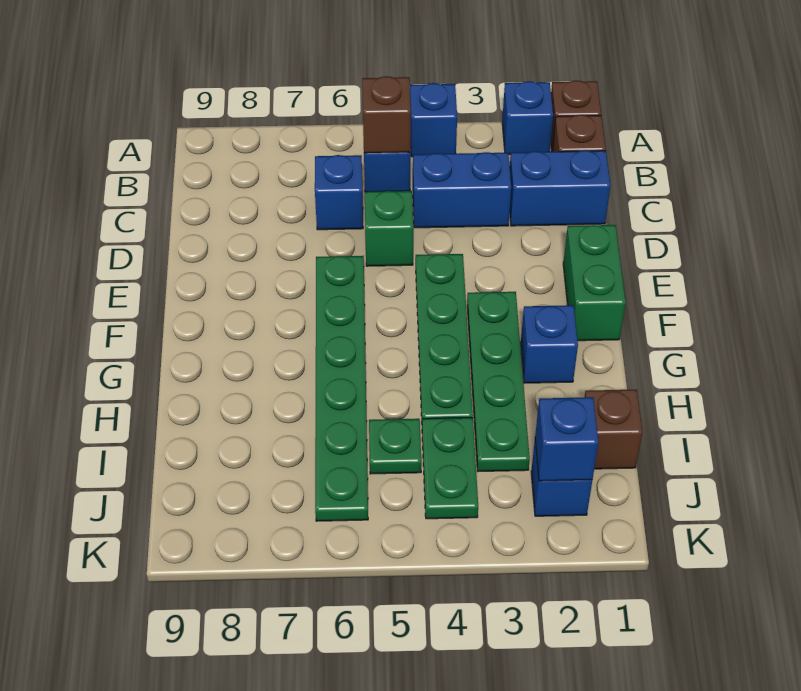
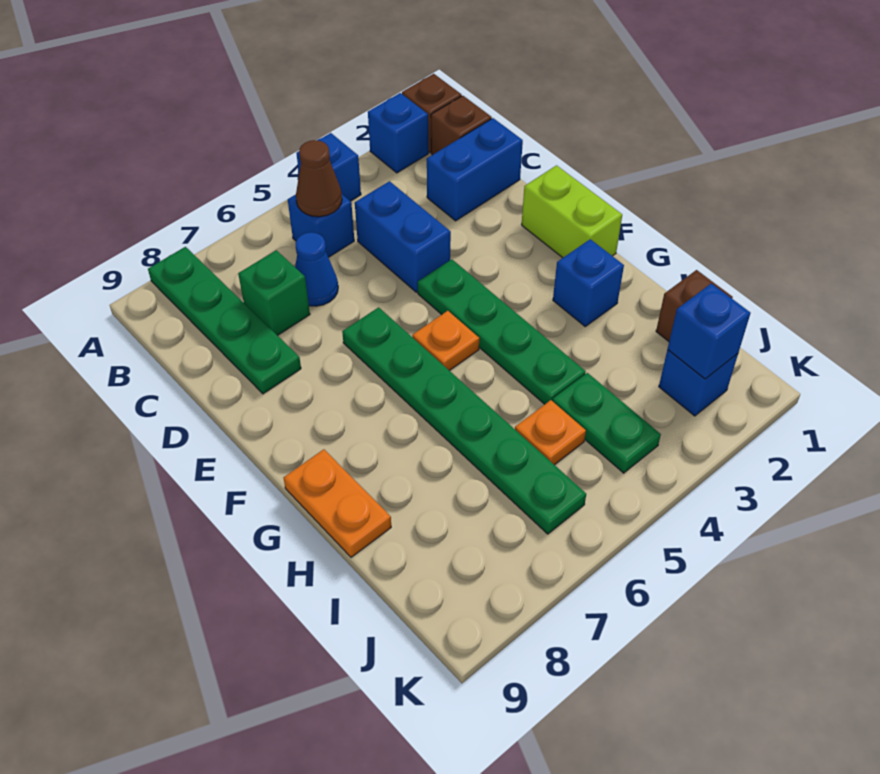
brown 1x1 brick [362,76,411,153] -> brown 1x1 cone [296,140,342,217]
blue 1x2 brick [413,152,511,228] -> blue 1x2 brick turned to [355,181,451,292]
blue 1x1 brick [315,155,363,230] -> blue 1x1 cone [295,232,338,306]
green 1x1 brick [365,191,413,266] -> green 1x1 brick moved to [238,250,310,336]
green 1x2 brick [563,225,626,341] -> lime 1x2 brick [522,165,622,258]
green 1x4 plate [467,292,530,472] -> green 1x4 plate moved to [148,247,301,394]
none -> orange 1x1 plate [412,311,479,371]
none -> orange 1x2 plate [283,449,391,557]
green 1x1 plate [369,419,421,474] -> orange 1x1 plate [515,400,586,465]

